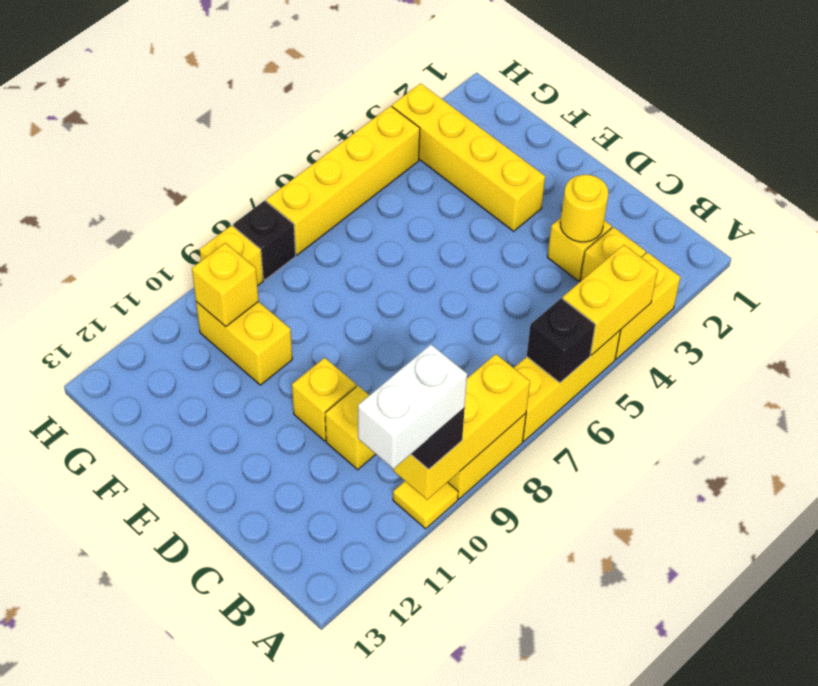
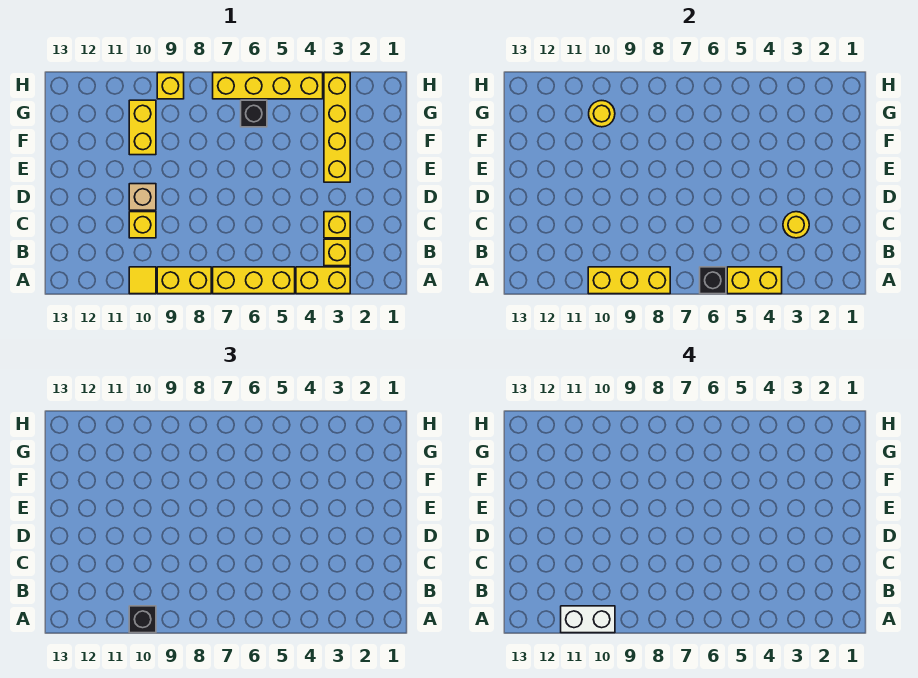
yellow 1x1 brick [292,358,356,441] -> tan 1x1 brick [129,184,156,210]
yellow 1x1 brick [192,243,258,327] -> yellow 1x1 round brick [589,101,615,127]
black 1x1 brick [233,201,296,280] -> black 1x1 brick moved to [241,100,267,127]

